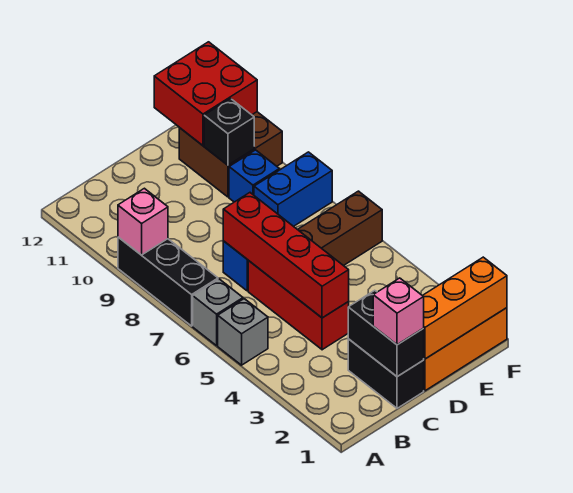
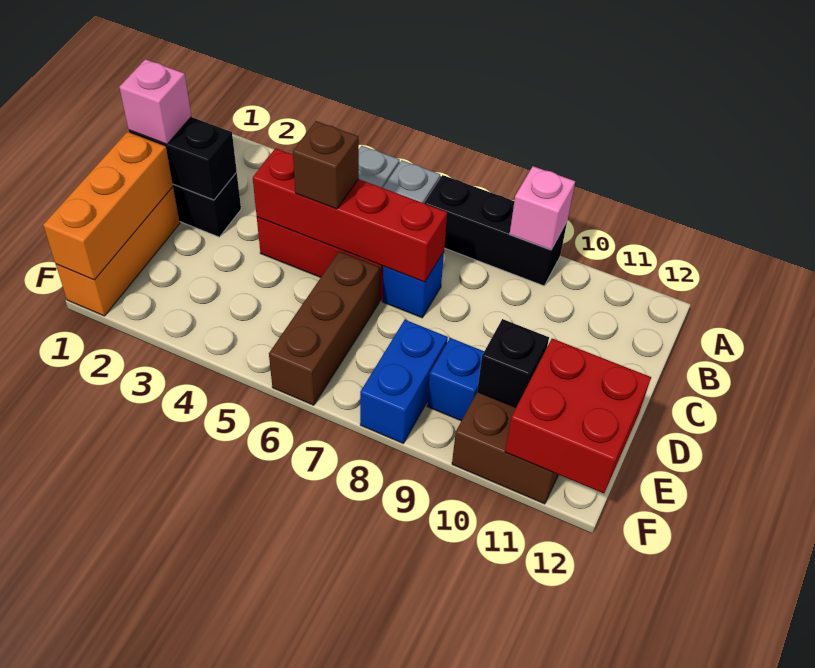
none -> brown 1x1 brick [293,121,359,209]

